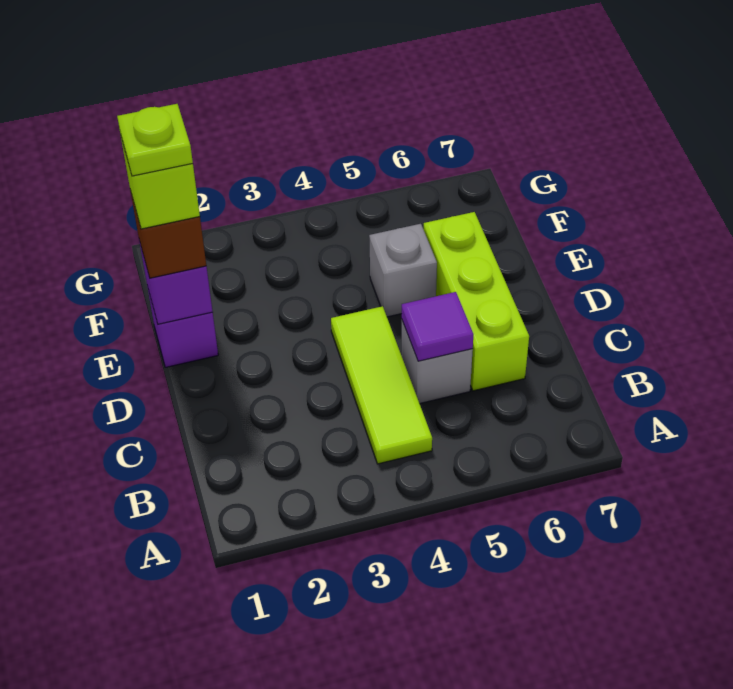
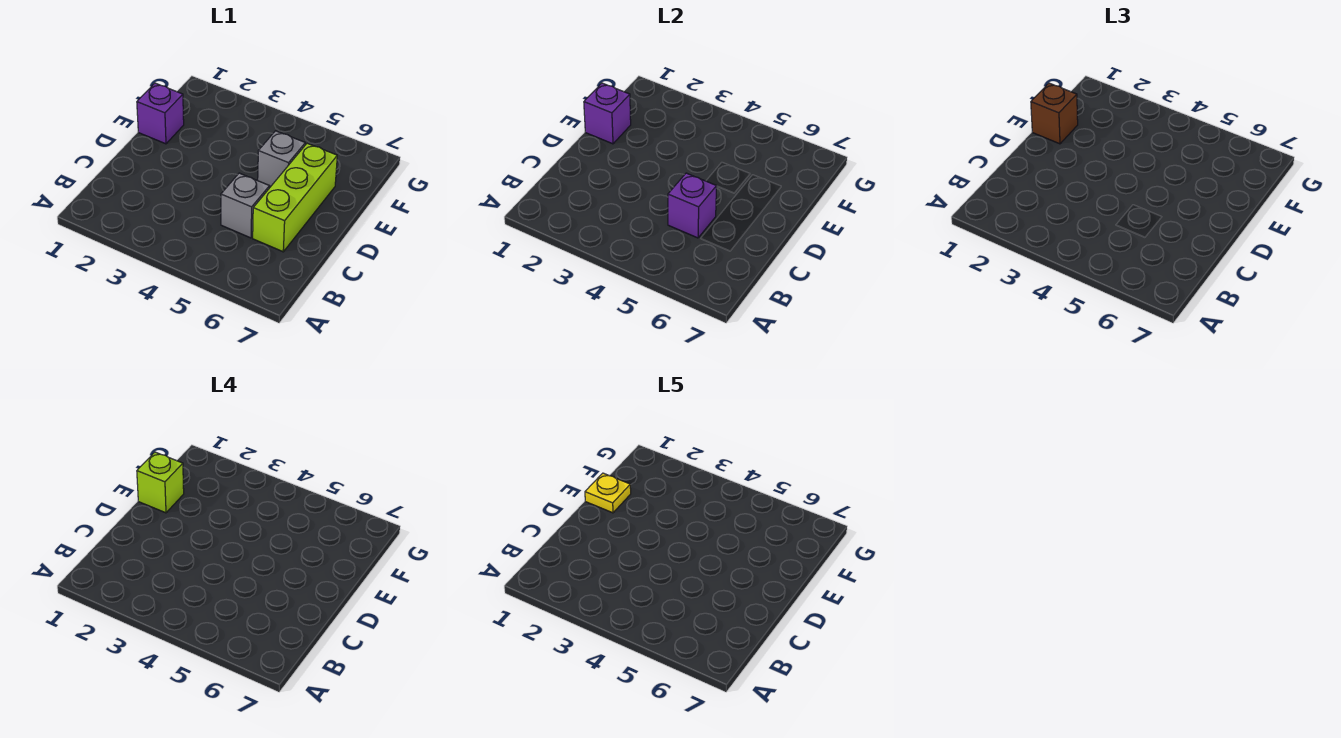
lime 1x3 tile [331,306,432,464] -> none
purple 1x1 tile [402,292,473,361] -> purple 1x1 brick [668,173,717,238]
lime 1x1 plate [117,104,193,176] -> yellow 1x1 plate [585,473,631,513]

